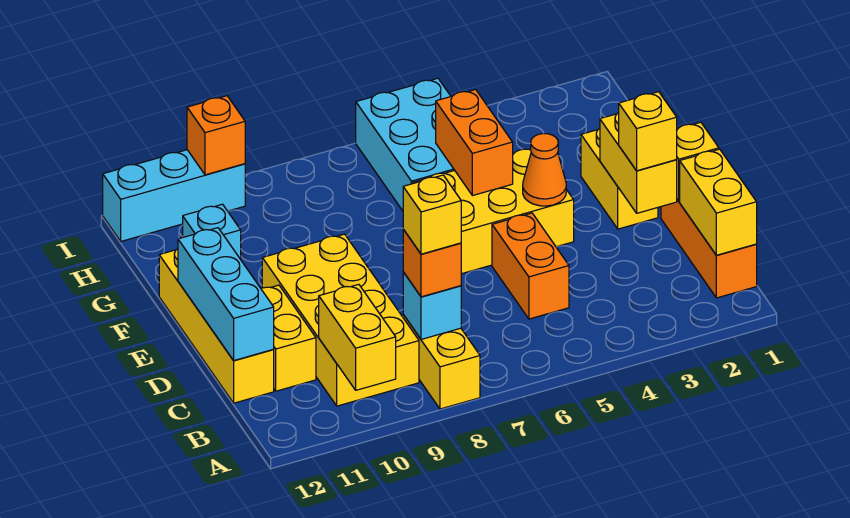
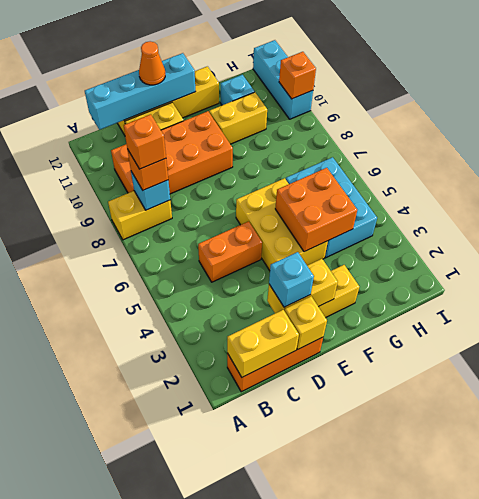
yellow 1x2 brick [319,284,396,390] -> yellow 1x2 brick moved to [209,92,267,144]
yellow 1x1 brick [403,175,461,254] -> orange 1x1 brick [124,114,166,169]
yellow 2x4 brick [262,234,419,406] -> orange 2x4 brick [111,111,233,194]
cyan 1x3 brick [178,228,274,360] -> cyan 1x4 brick [85,53,195,130]
yellow 1x1 brick [619,92,677,171] -> cyan 1x1 brick [269,252,314,307]
orange 1x1 cone [523,134,566,206] -> orange 1x1 cone moved to [139,41,165,85]
orange 1x2 brick [436,90,513,196] -> orange 2x2 brick [275,168,357,252]
cyan 2x3 brick [356,78,454,211] -> cyan 2x3 brick turned to [286,157,377,258]

